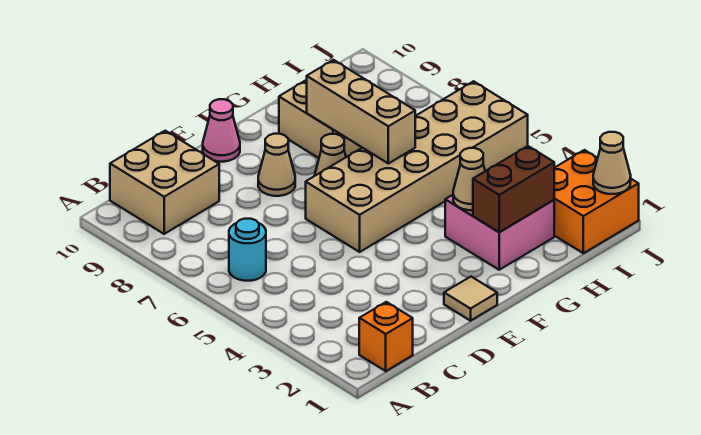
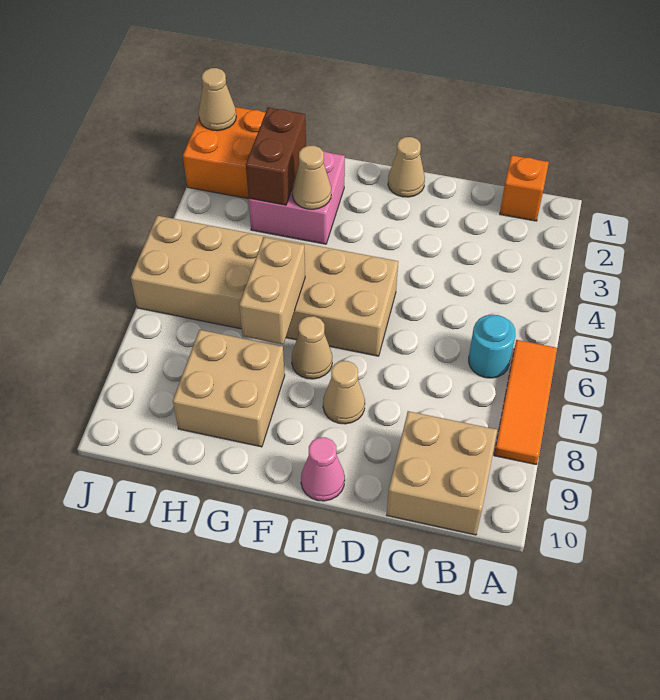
none -> orange 1x3 tile [494,340,557,464]
tan 1x1 tile [444,277,497,321] -> tan 1x1 cone [388,137,425,197]
brown 1x2 brick [473,146,554,232] -> brown 1x2 brick turned to [246,108,306,205]
tan 1x3 brick [307,60,415,164] -> tan 1x2 brick [239,237,305,344]

